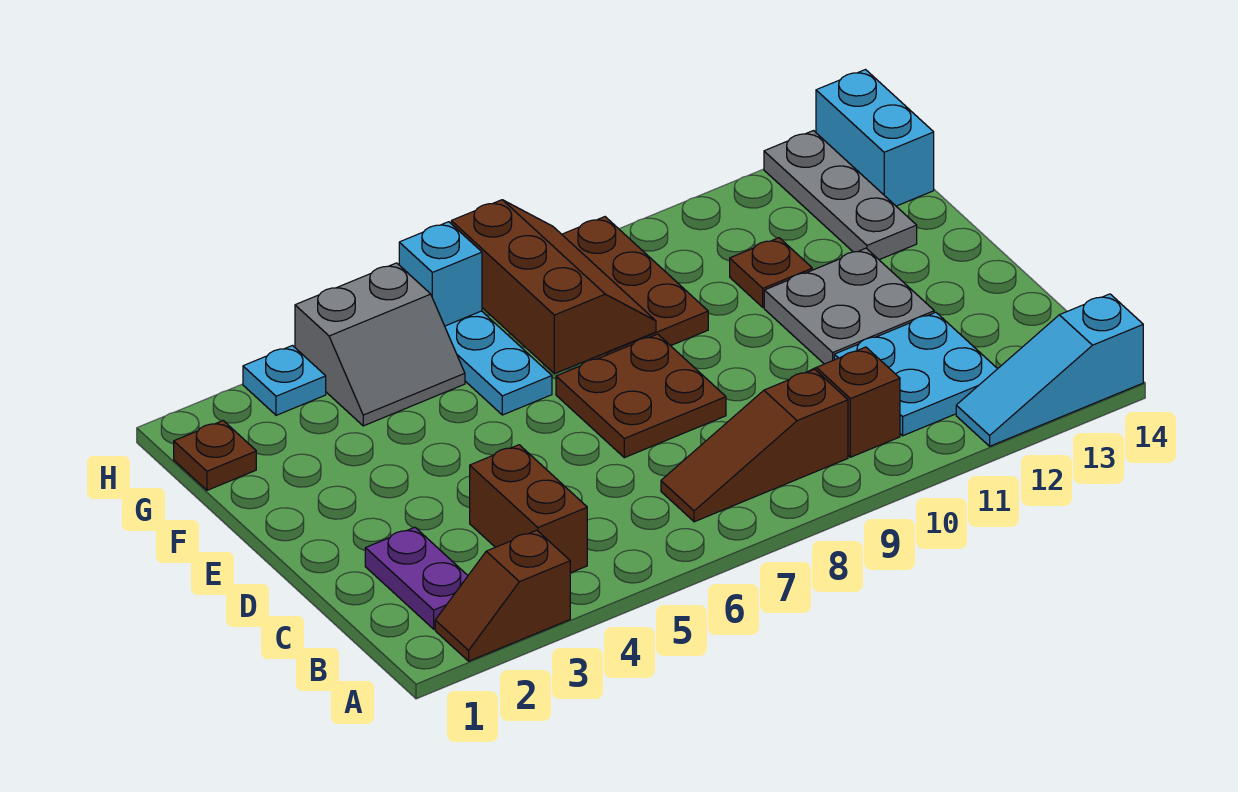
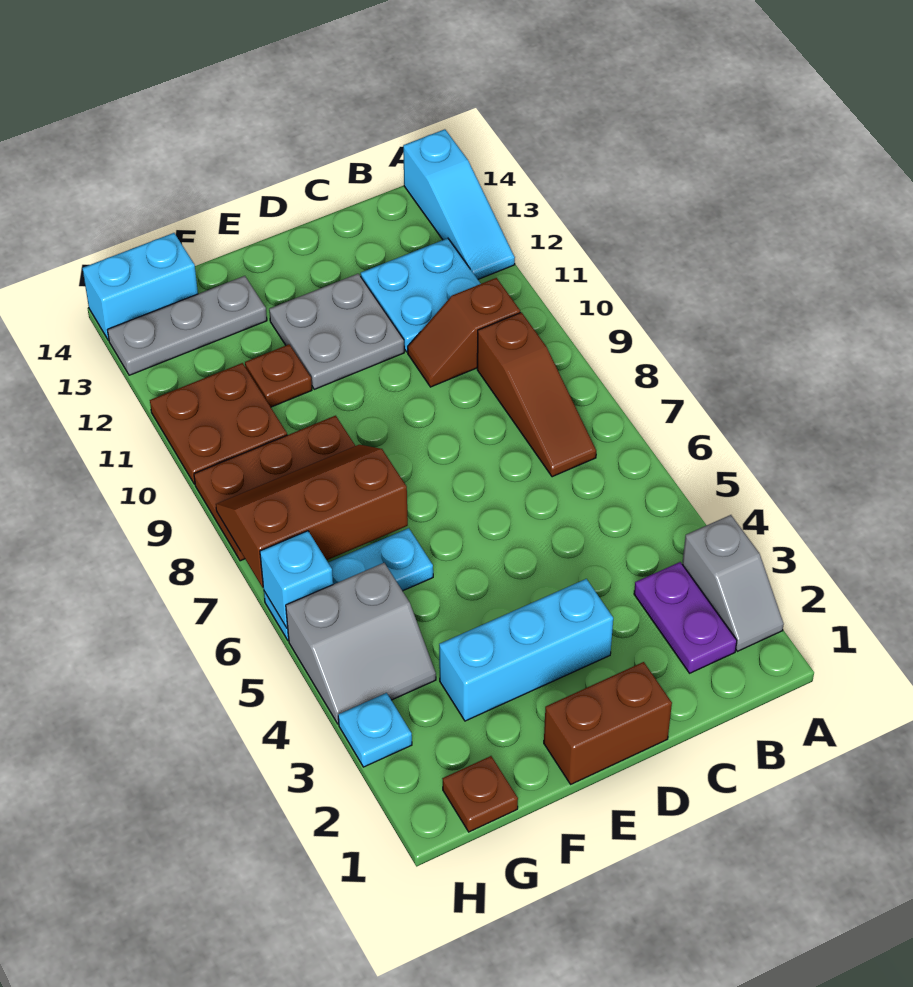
brown 1x2 slope [435,530,570,661] -> grey 1x2 slope [682,515,784,651]
purple 1x2 plate [365,527,468,629] -> purple 1x2 plate turned to [634,562,737,673]
brown 1x2 brick [470,445,587,573] -> brown 1x2 brick moved to [544,662,672,784]
none -> cyan 1x3 brick [439,579,613,721]
brown 2x2 plate [556,334,726,458] -> brown 2x2 plate moved to [150,363,287,484]
grey 2x2 slope [295,263,465,426] -> grey 2x2 slope turned to [286,563,436,724]

